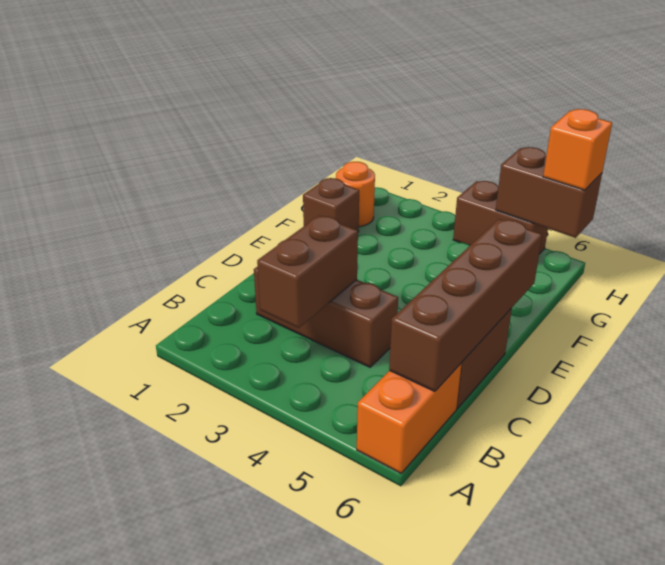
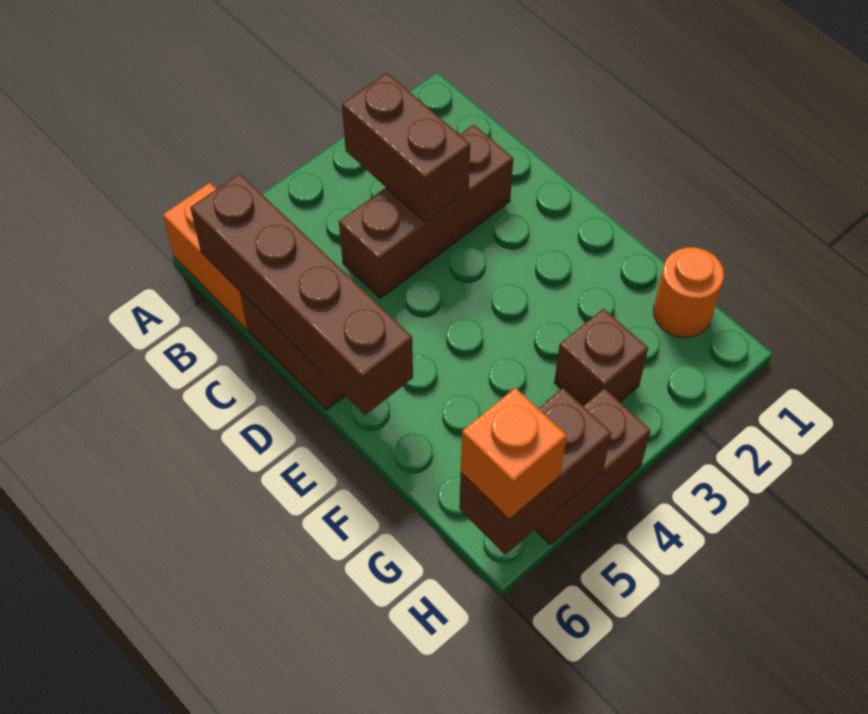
brown 1x1 brick [303,178,359,232] -> brown 1x1 brick moved to [554,309,648,406]

